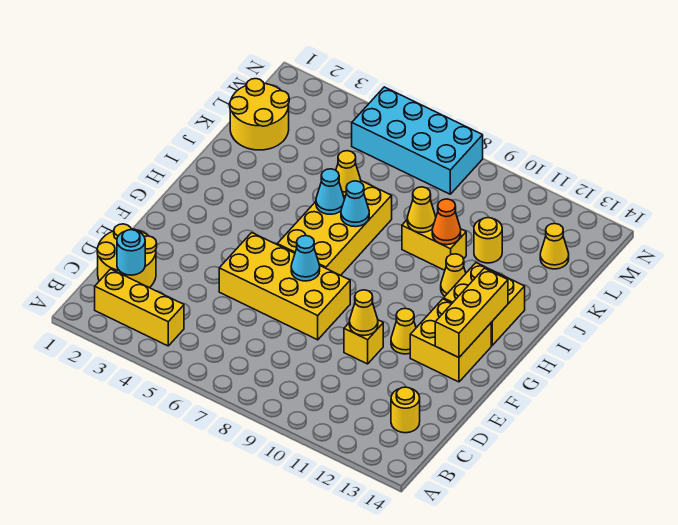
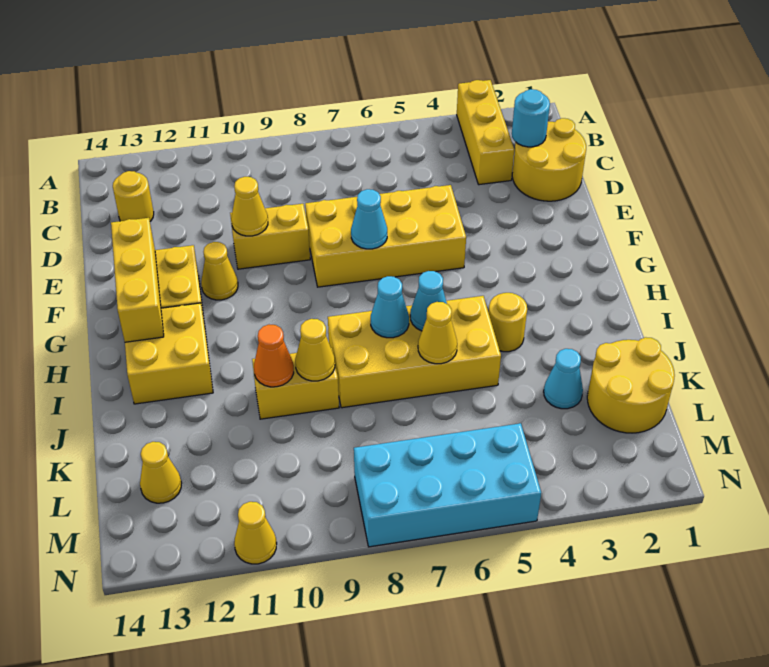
yellow 1x3 brick [95,269,184,346] -> yellow 1x3 brick turned to [457,80,514,185]
yellow 1x1 brick [344,320,383,364] -> yellow 1x2 brick [230,204,310,269]
yellow 2x4 brick [277,181,392,275] -> yellow 2x4 brick turned to [328,296,501,408]
yellow 1x1 cone [441,254,466,296] -> yellow 1x1 cone moved to [234,502,277,564]
none -> cyan 1x1 cone [544,349,583,409]
yellow 1x1 round brick [474,218,502,263] -> yellow 1x1 round brick moved to [489,293,527,352]

